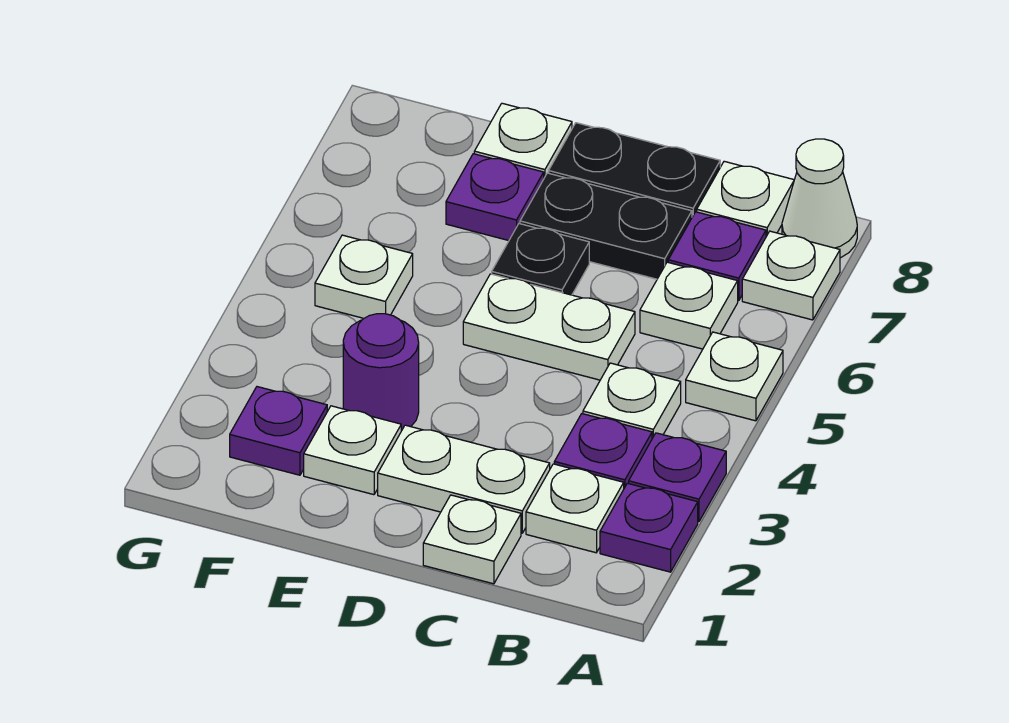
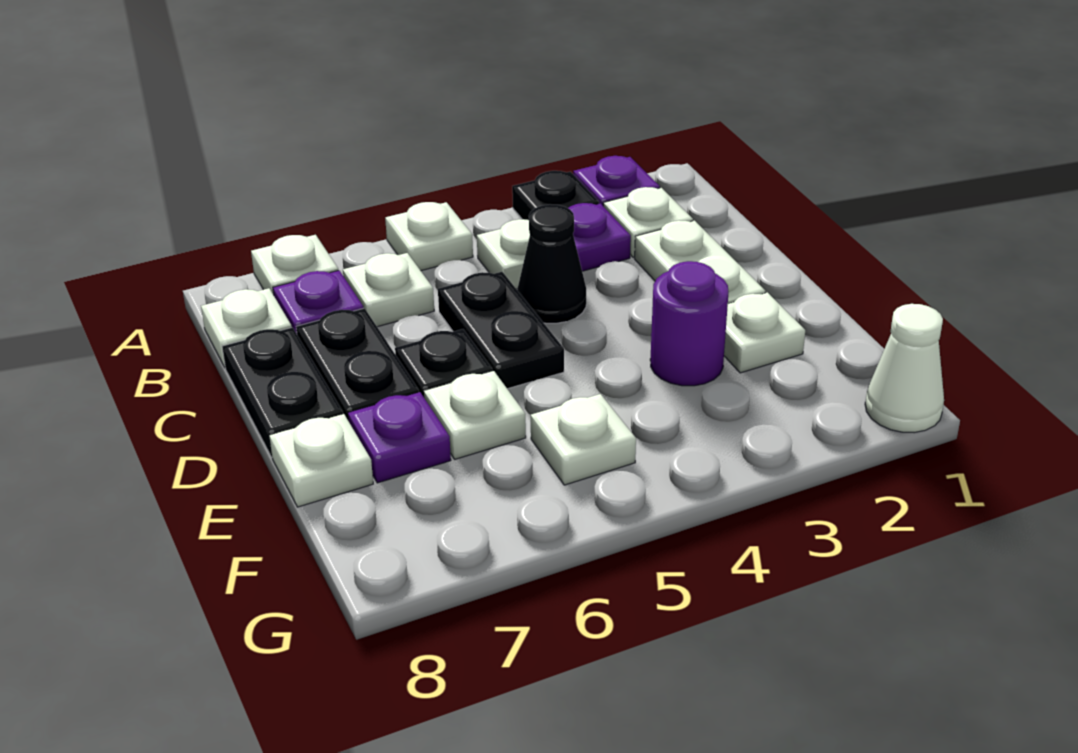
purple 1x1 plate [629,433,726,522] -> black 1x1 plate [512,171,599,220]
white 1x1 cone [782,139,857,258] -> white 1x1 cone moved to [865,304,944,433]
white 1x1 plate [423,495,521,584] -> white 1x1 plate moved to [424,371,526,459]
none -> black 1x1 cone [517,204,586,323]
white 1x2 plate [463,274,635,380] -> black 1x2 plate [438,272,564,389]
purple 1x1 plate [230,387,327,475] -> none

